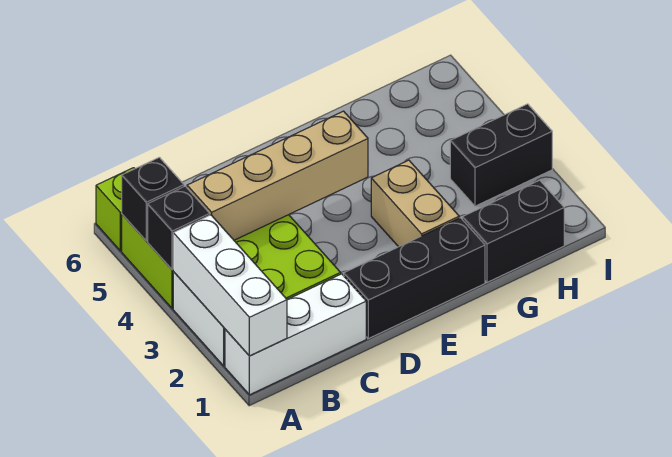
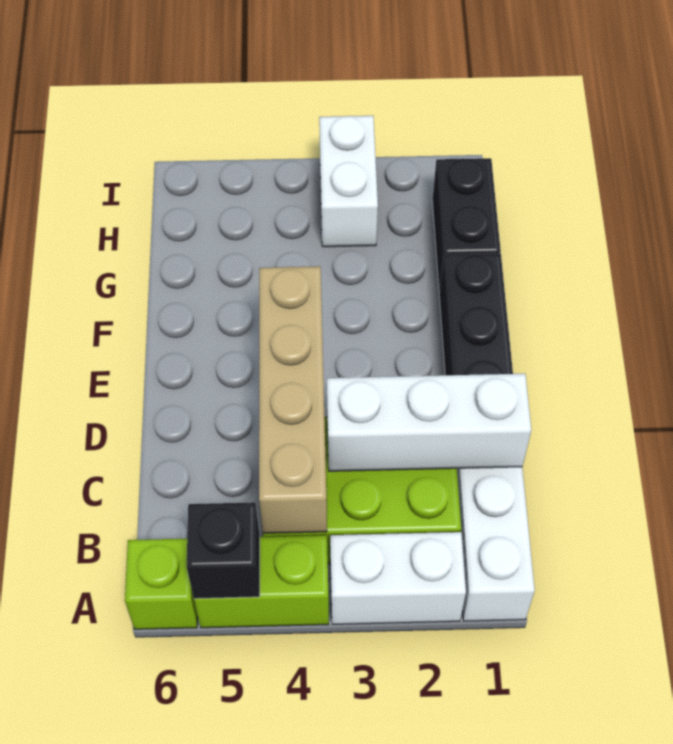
white 1x3 brick [173,215,287,356] -> white 1x3 brick moved to [327,374,531,471]
black 1x1 brick [148,186,210,270] -> none
tan 1x2 brick [371,160,459,247] -> none
black 1x2 brick [450,104,552,206] -> white 1x2 brick [319,116,378,247]

